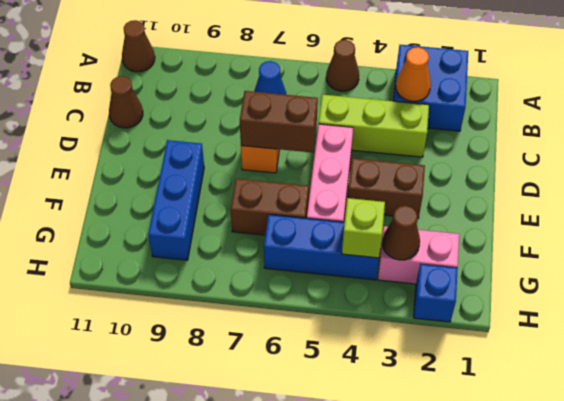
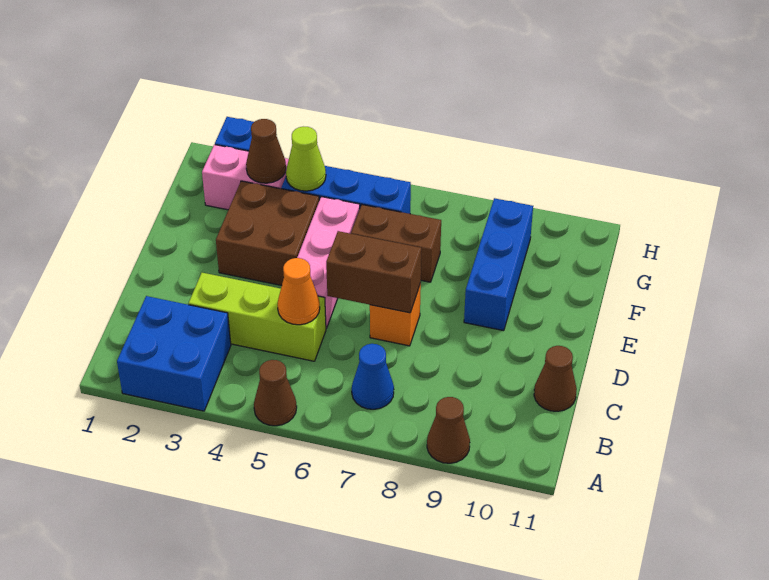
brown 1x1 cone [122,20,155,72] -> brown 1x1 cone moved to [427,397,470,463]
orange 1x1 cone [396,47,431,101] -> orange 1x1 cone moved to [278,258,320,325]
brown 1x2 brick [348,158,425,218] -> brown 2x2 brick [216,181,319,285]
lime 1x1 brick [342,198,385,258] -> lime 1x1 cone [286,127,326,191]

